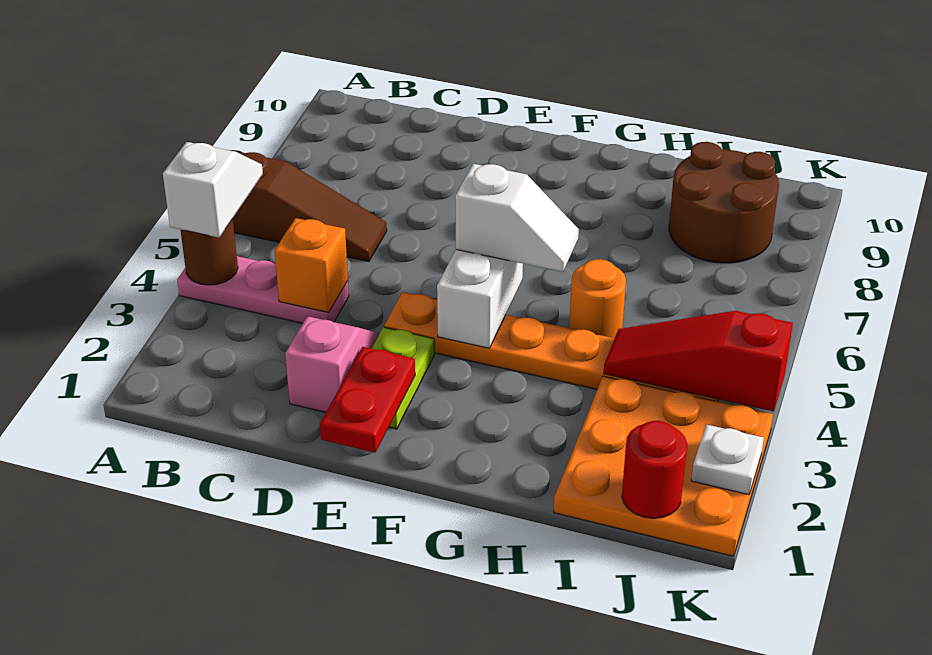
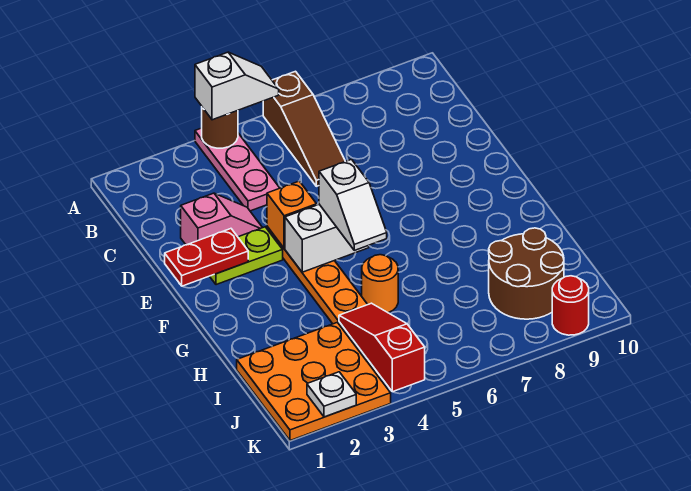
orange 1x1 brick [275,218,348,313] -> orange 1x1 brick moved to [267,181,317,248]
red 1x1 round brick [622,421,687,518] -> red 1x1 round brick moved to [552,276,589,335]

